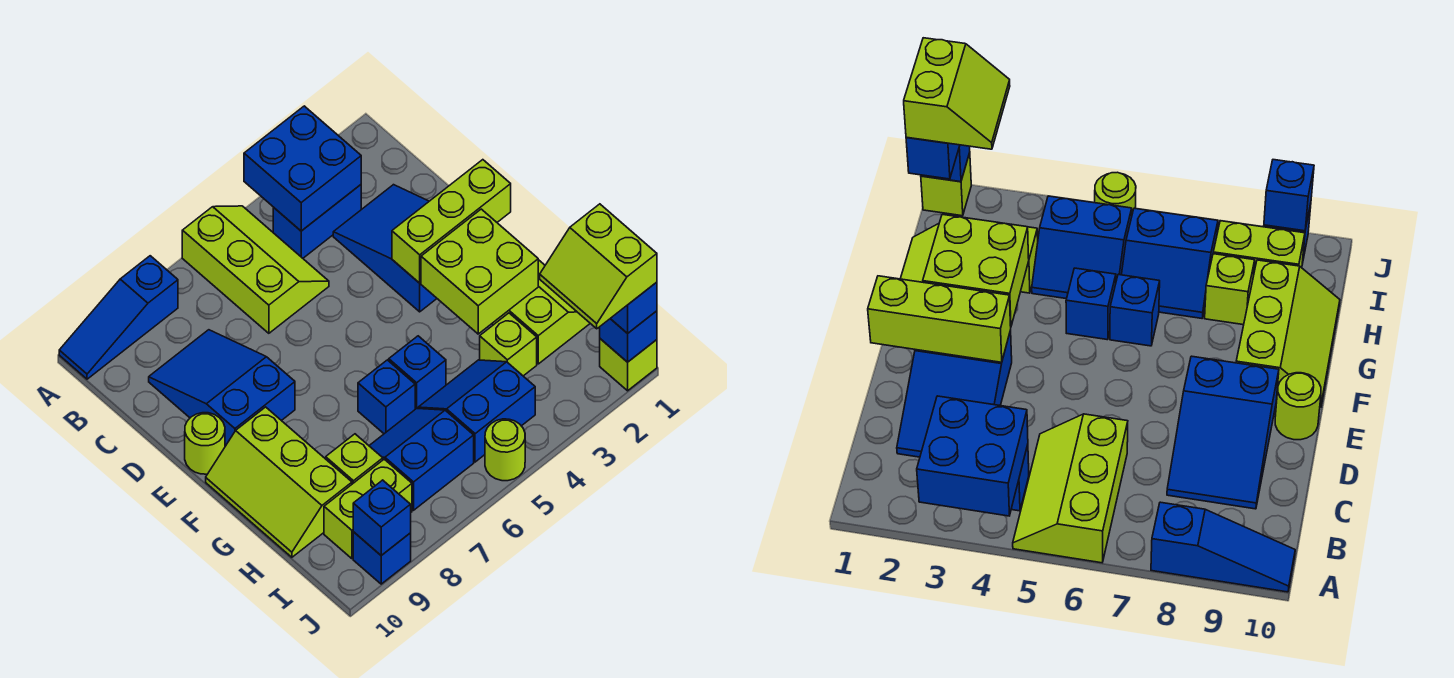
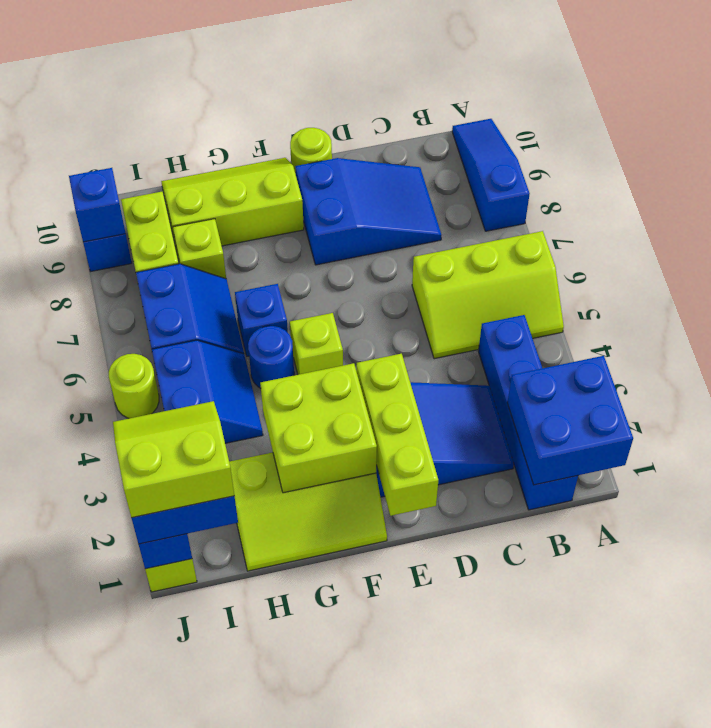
blue 2x2 brick [244,106,361,231] -> blue 2x2 brick moved to [507,356,633,485]
blue 1x2 brick [273,185,361,258] -> blue 1x4 brick [478,315,578,510]
blue 1x1 brick [389,336,446,409] -> blue 1x1 round brick [248,326,294,388]
lime 1x1 brick [480,313,537,376] -> lime 1x1 brick moved to [290,313,343,375]

